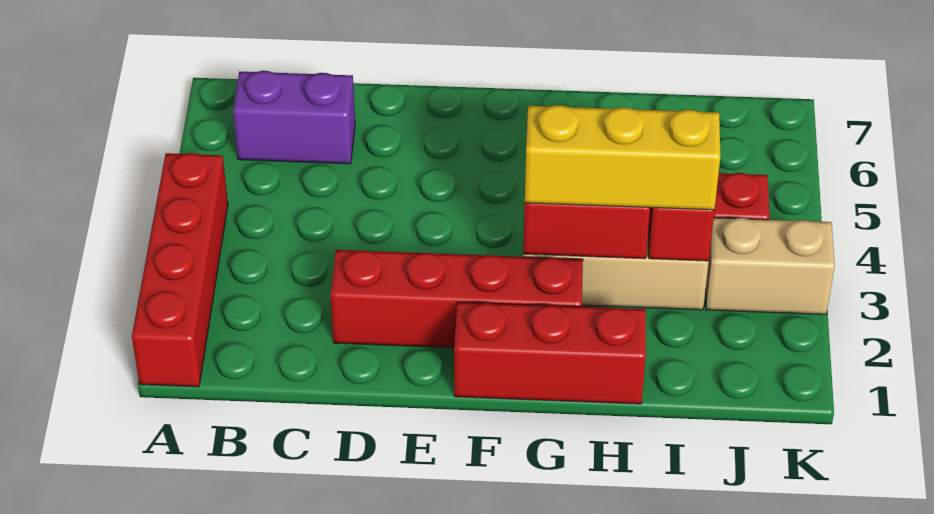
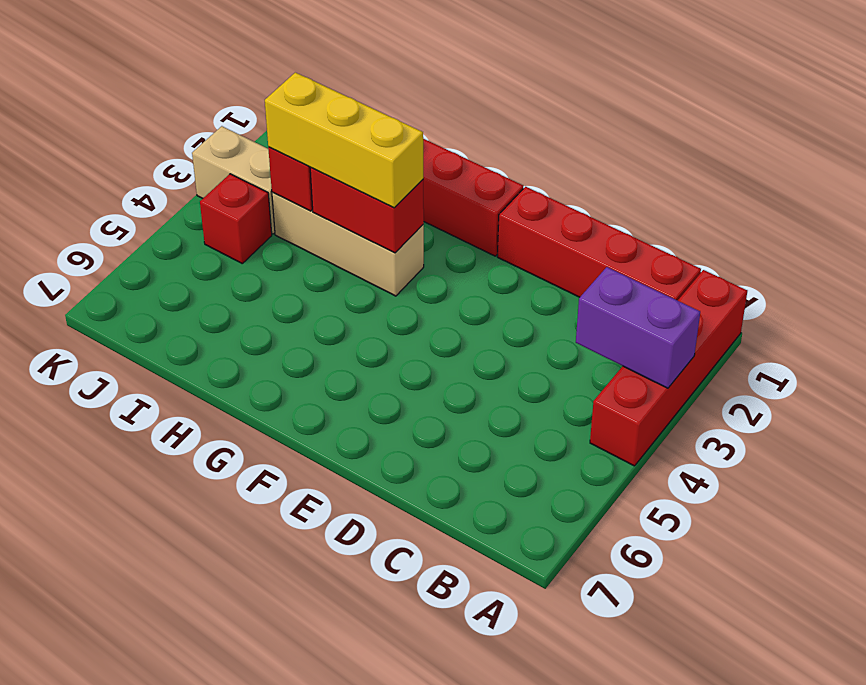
purple 1x2 brick [233,71,355,164] -> purple 1x2 brick moved to [576,267,700,388]
red 1x4 brick [330,250,583,348] -> red 1x4 brick moved to [497,187,701,301]

